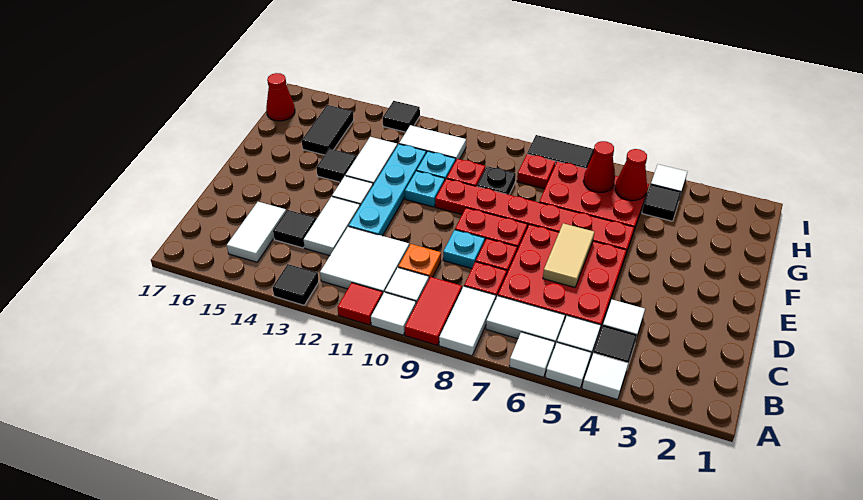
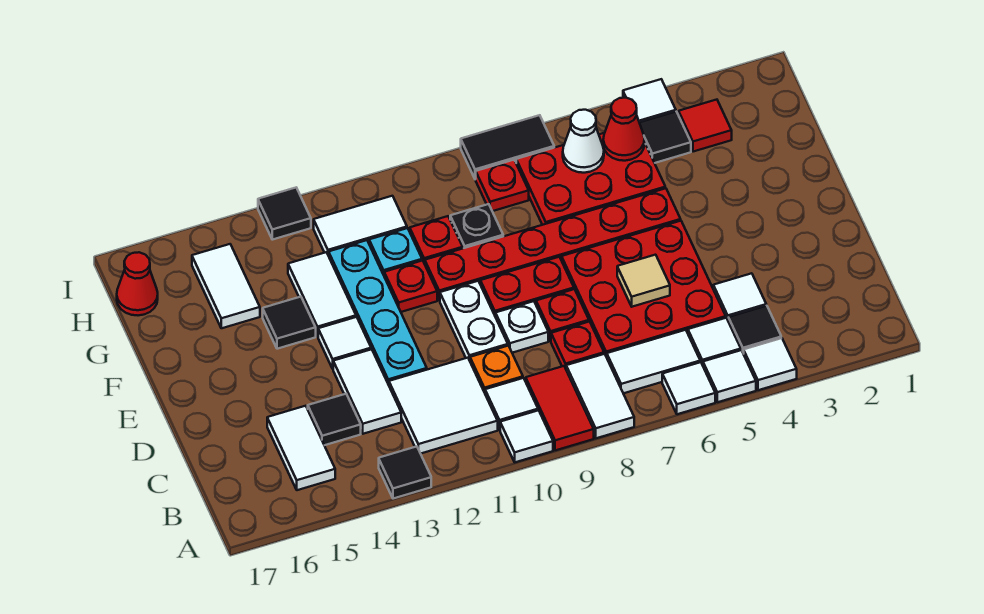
red 1x1 tile [338,283,383,325] -> red 1x1 tile moved to [679,100,732,152]
tan 1x2 tile [543,223,594,287] -> tan 1x1 tile [617,255,670,307]
cyan 1x1 plate [443,230,485,269] -> white 1x1 plate [496,301,548,353]
none -> white 1x2 plate [440,281,508,361]
cyan 1x1 plate [405,171,445,207] -> red 1x1 plate [384,261,437,312]
black 1x2 tile [302,105,354,155] -> white 1x2 tile [192,244,260,328]
red 1x1 cone [583,141,615,193] -> white 1x1 cone [563,110,604,173]

